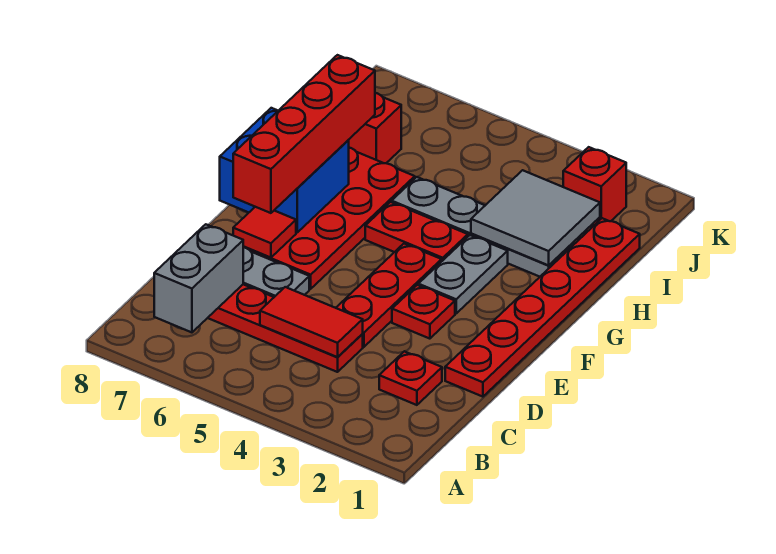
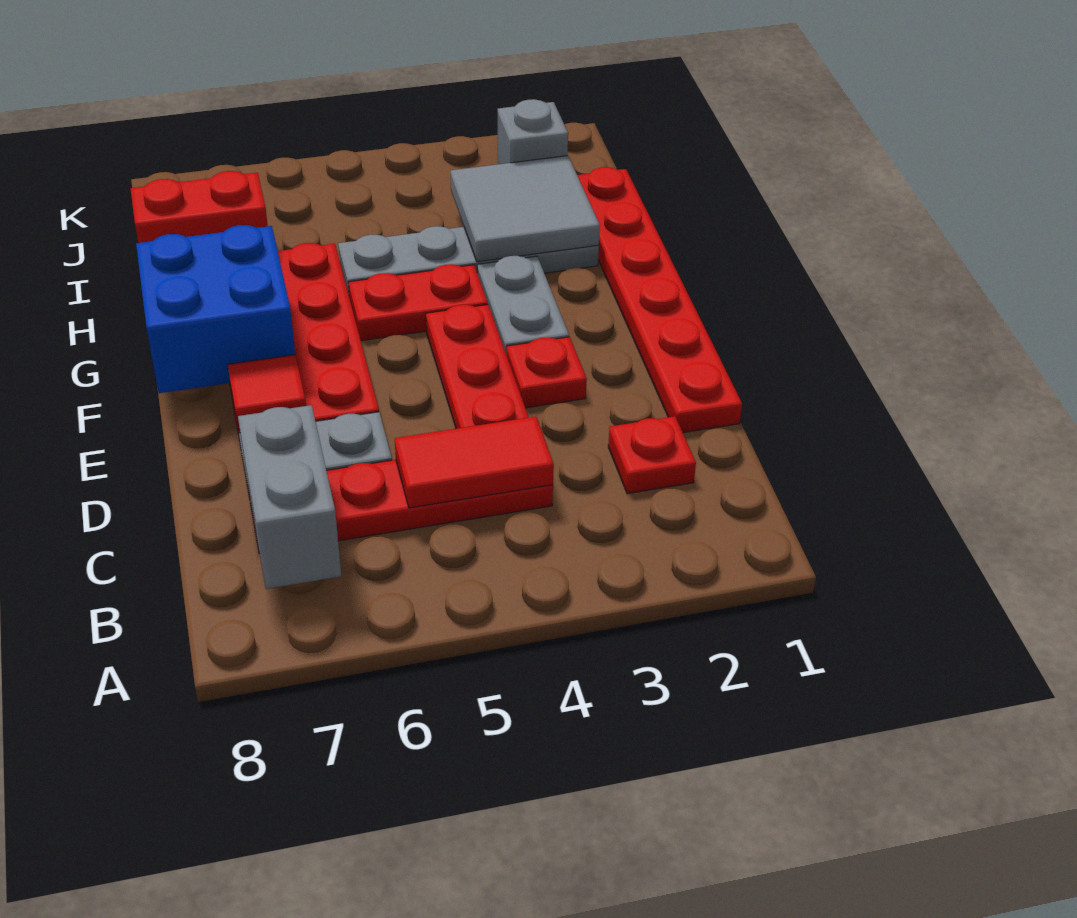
red 1x4 brick [233,55,375,213] -> none
red 1x1 brick [563,147,626,227] -> grey 1x1 brick [498,99,568,164]

